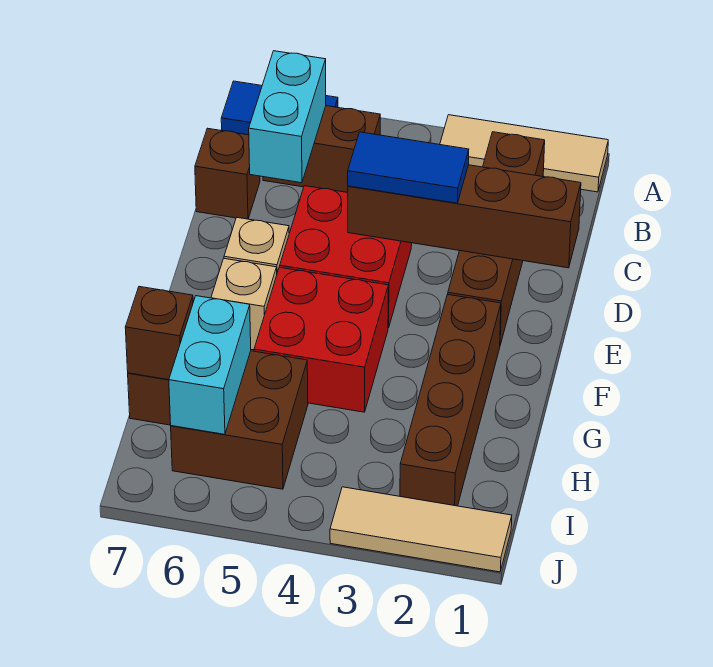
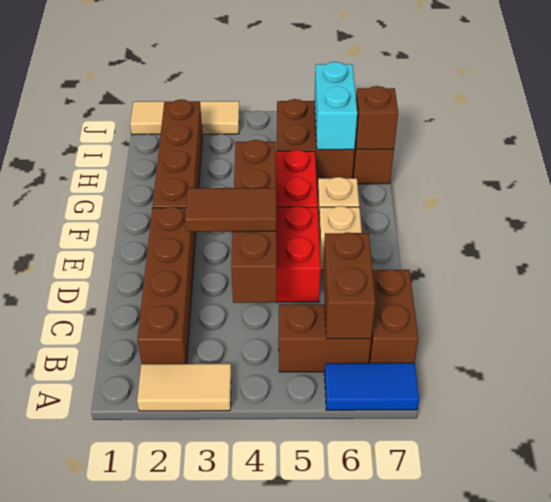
tan 1x3 tile [440,115,608,192] -> tan 1x2 tile [137,364,231,411]
cyan 1x2 brick [249,51,326,183] -> brown 1x2 brick [323,232,376,339]
brown 1x1 brick [195,128,260,219] -> brown 1x2 brick [369,269,418,363]
brown 1x4 brick [348,165,581,268] -> brown 1x4 brick turned to [231,140,277,303]
blue 1x2 tile [348,132,469,203] -> brown 1x2 tile [185,188,276,232]

